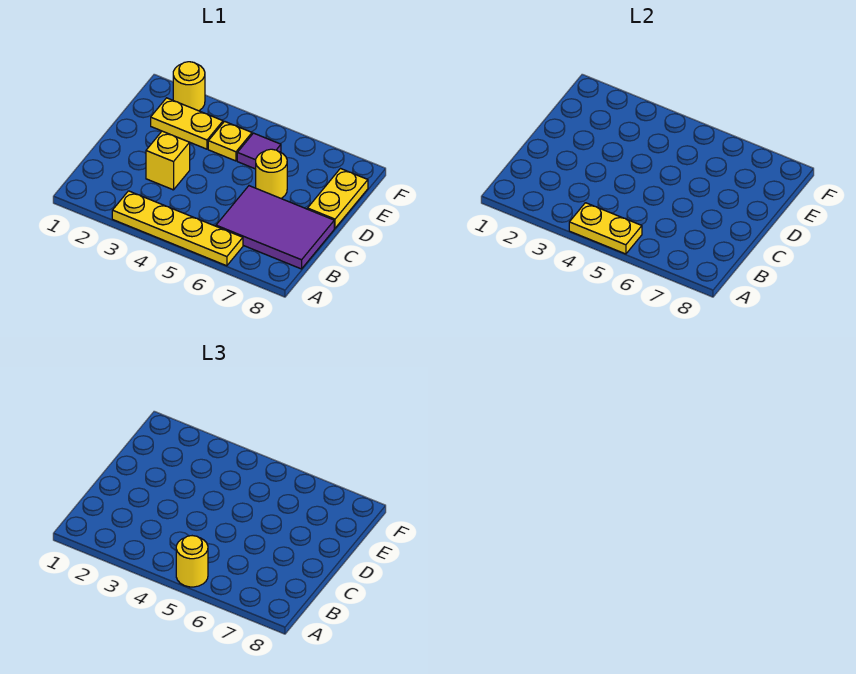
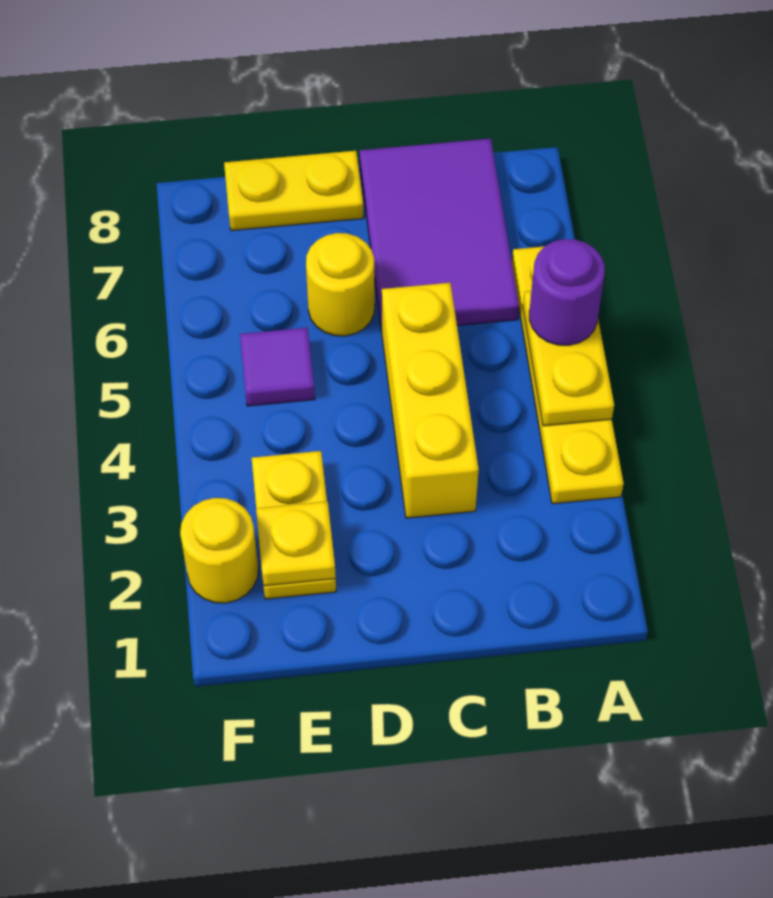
yellow 1x1 round brick [176,536,208,587] -> purple 1x1 round brick [529,239,605,345]
yellow 1x1 brick [146,131,190,190] -> yellow 1x3 brick [382,283,479,518]
yellow 1x1 plate [208,121,252,161] -> yellow 1x1 plate moved to [256,501,336,586]

